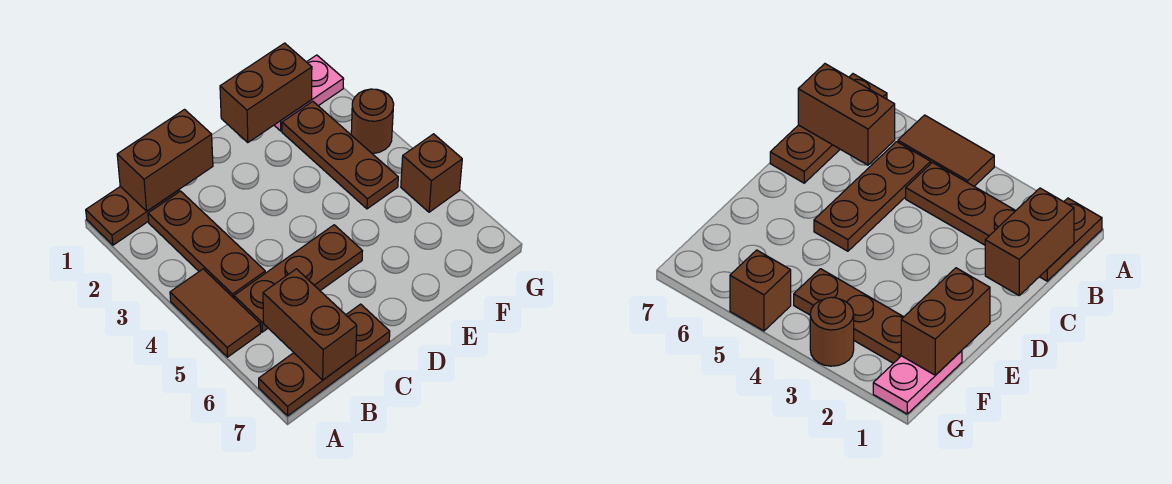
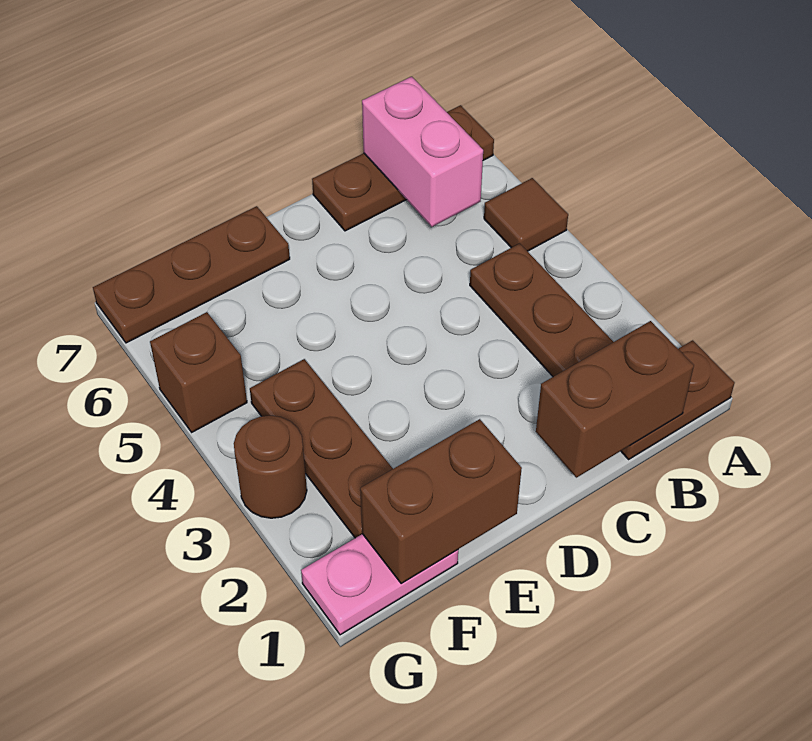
brown 1x2 tile [170,269,261,357] -> brown 1x1 tile [484,178,568,251]
brown 1x3 plate [234,225,362,332] -> brown 1x3 plate moved to [93,206,290,343]
brown 1x2 brick [263,269,357,380] -> pink 1x2 brick [362,77,483,227]

